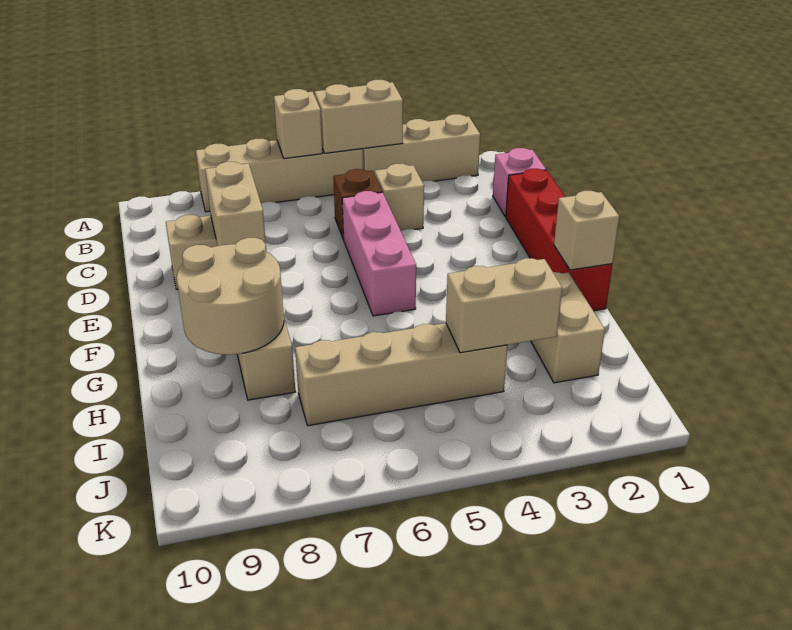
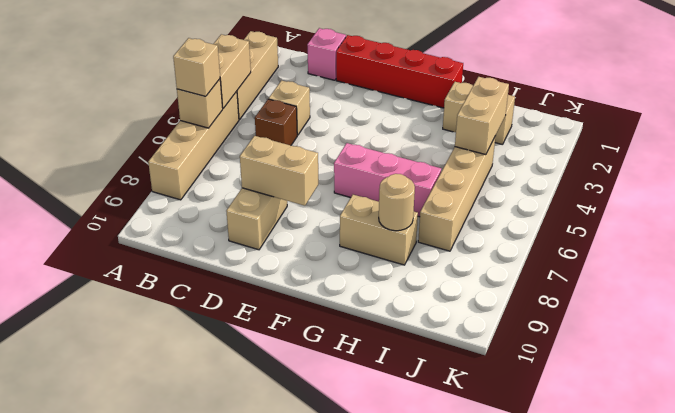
pink 1x3 brick [342,191,416,316] -> pink 1x3 brick moved to [334,143,441,217]
tan 1x1 brick [554,191,619,270] -> tan 1x1 brick moved to [173,38,220,96]
tan 2x2 round brick [177,238,284,355] -> tan 1x1 round brick [379,174,415,231]

